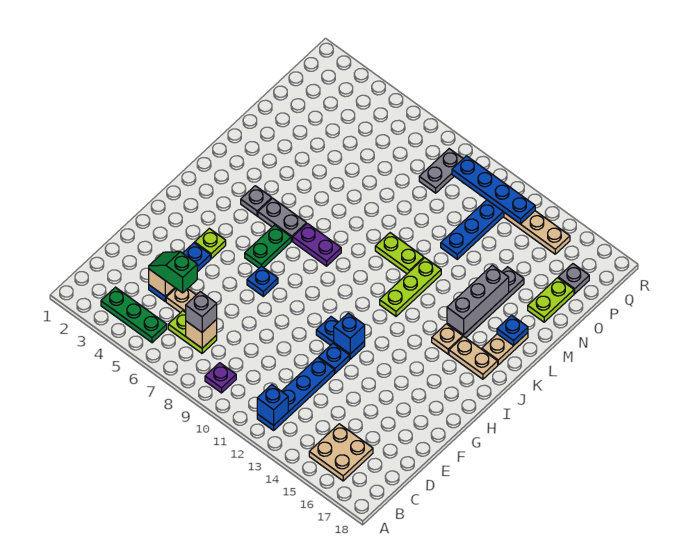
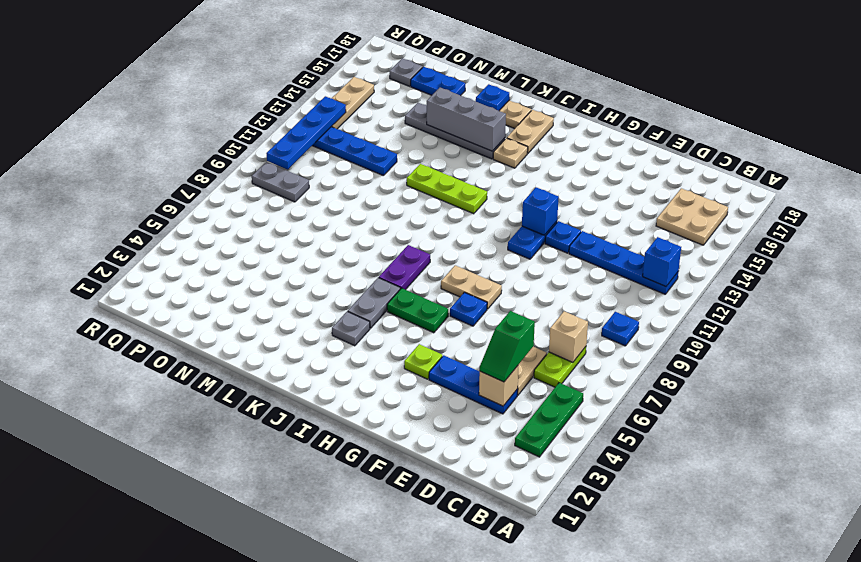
purple 1x1 plate [205,363,236,393] -> blue 1x1 plate [602,312,639,346]
grey 1x1 brick [186,292,217,332] -> none
none -> tan 1x2 plate [441,265,502,309]
lime 1x2 plate [375,233,424,274] -> none
lime 1x2 plate [528,278,574,322] -> blue 1x2 plate [411,67,465,96]

